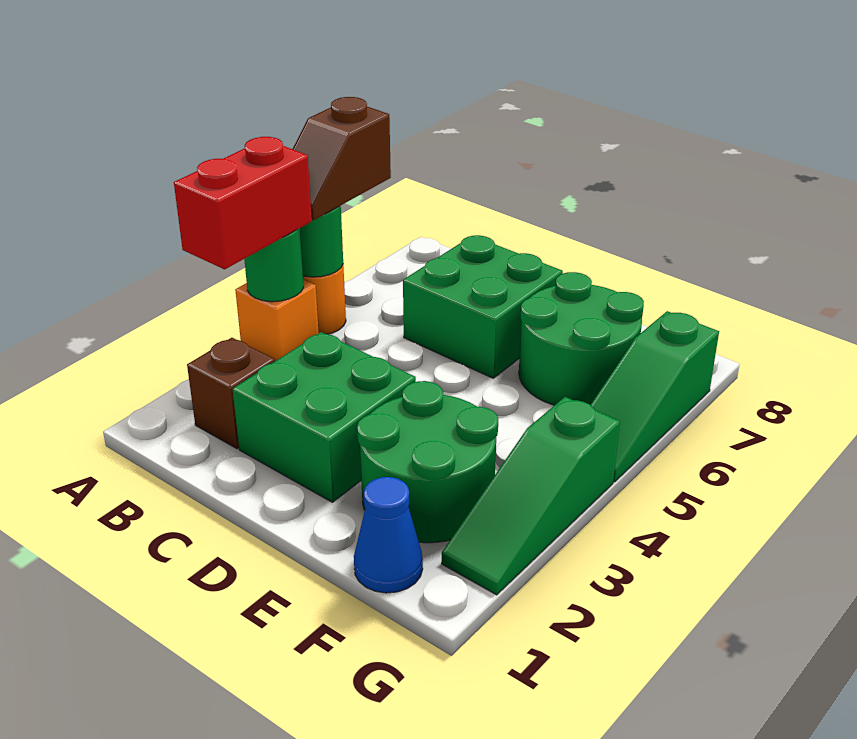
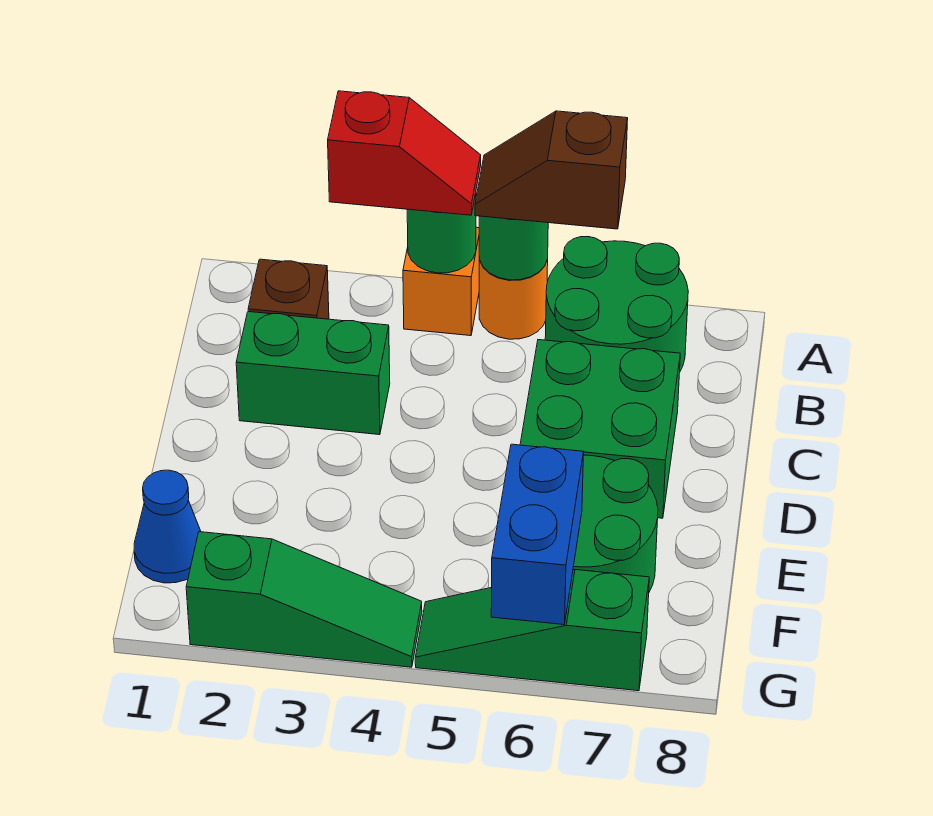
red 1x2 brick [174,137,312,269] -> red 1x2 slope [328,91,481,215]
green 2x2 brick [233,332,416,502] -> green 1x2 brick [236,312,390,435]
green 2x2 round brick [357,381,498,543] -> green 2x2 round brick moved to [545,237,688,371]
none -> blue 1x2 brick [491,444,584,625]
green 1x3 slope [442,397,620,595] -> green 1x3 slope turned to [186,532,422,667]

